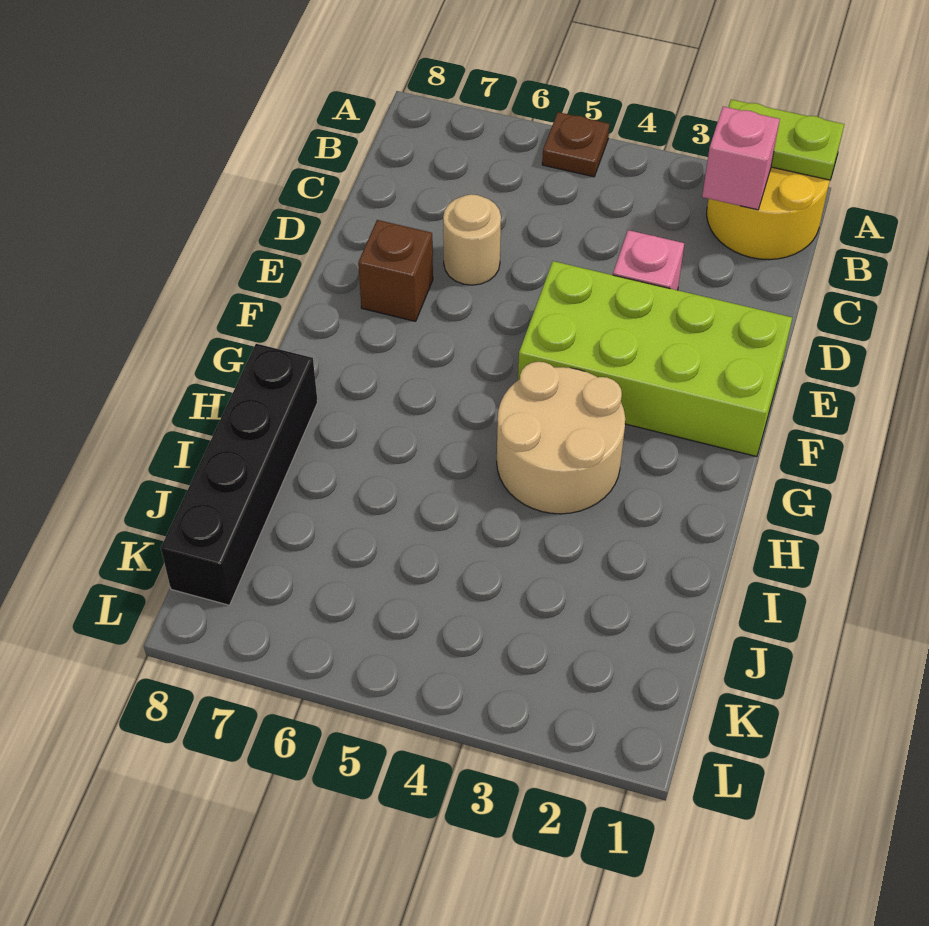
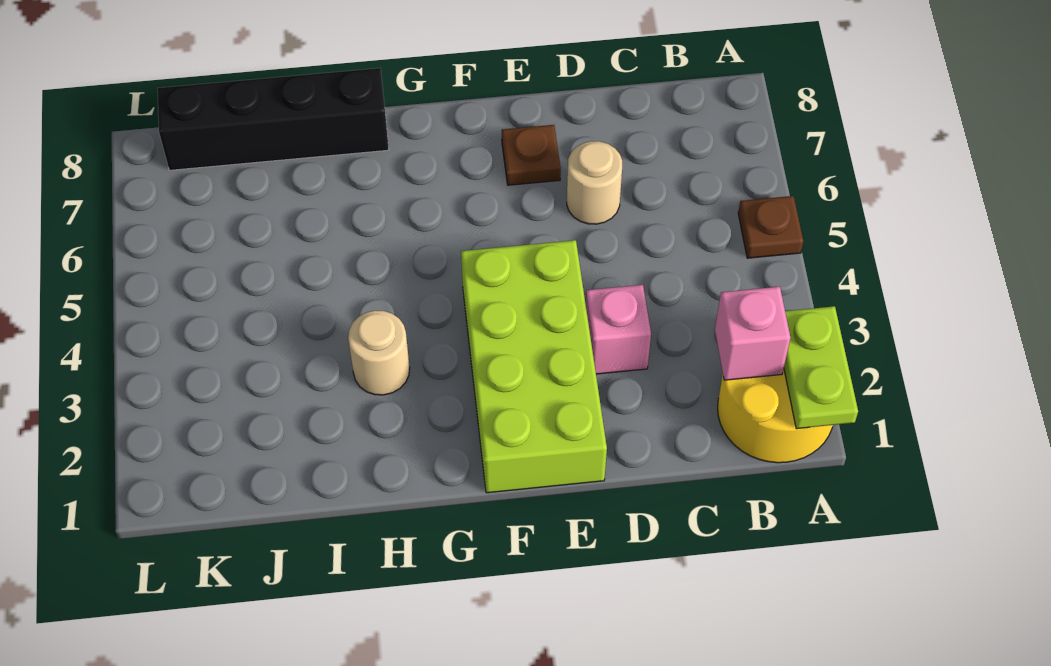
brown 1x1 brick [358,220,433,321] -> brown 1x1 plate [502,125,561,185]
tan 2x2 round brick [497,362,625,514] -> tan 1x1 round brick [348,310,410,395]

